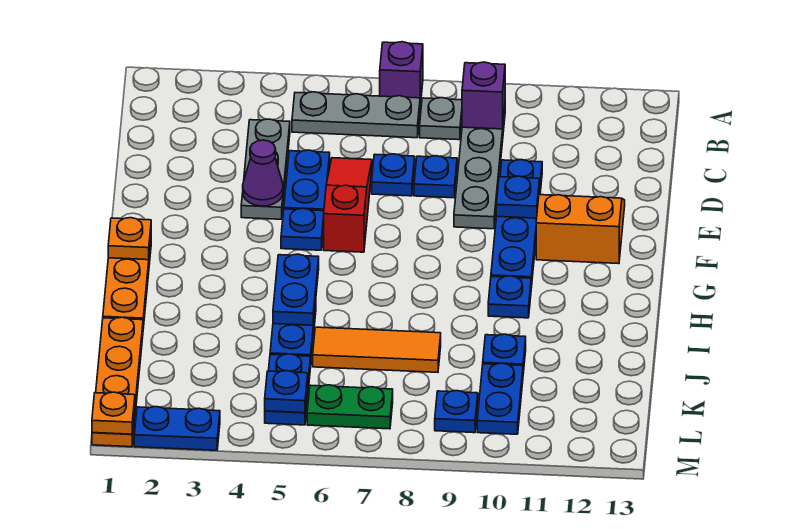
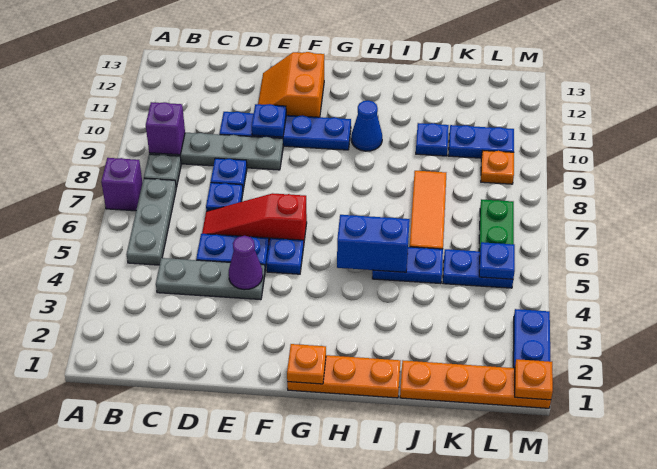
blue 1x2 plate [273,254,319,325] -> blue 1x2 brick [337,215,410,272]
blue 1x1 plate [488,276,531,318] -> blue 1x1 cone [351,100,382,151]
blue 1x1 plate [435,391,478,433] -> orange 1x1 plate [481,151,514,184]

